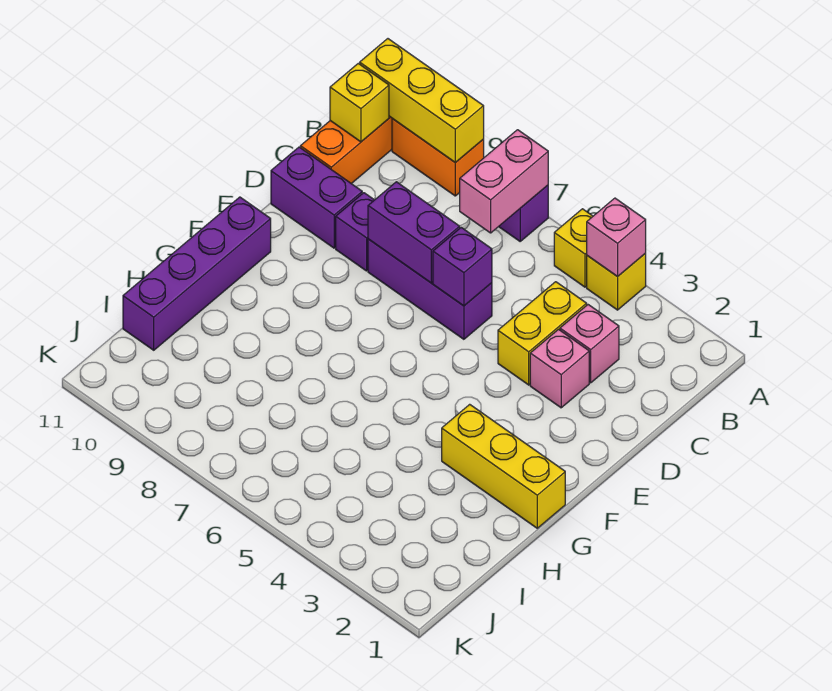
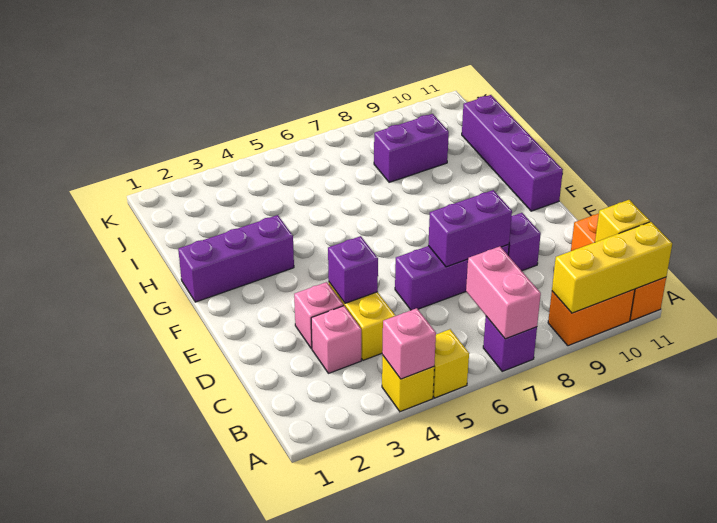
purple 1x1 brick [433,228,492,306] -> purple 1x1 brick moved to [328,236,378,303]
purple 1x2 brick [271,147,362,248] -> purple 1x2 brick moved to [374,114,449,182]
yellow 1x3 brick [442,404,565,528] -> purple 1x3 brick [178,215,294,302]

